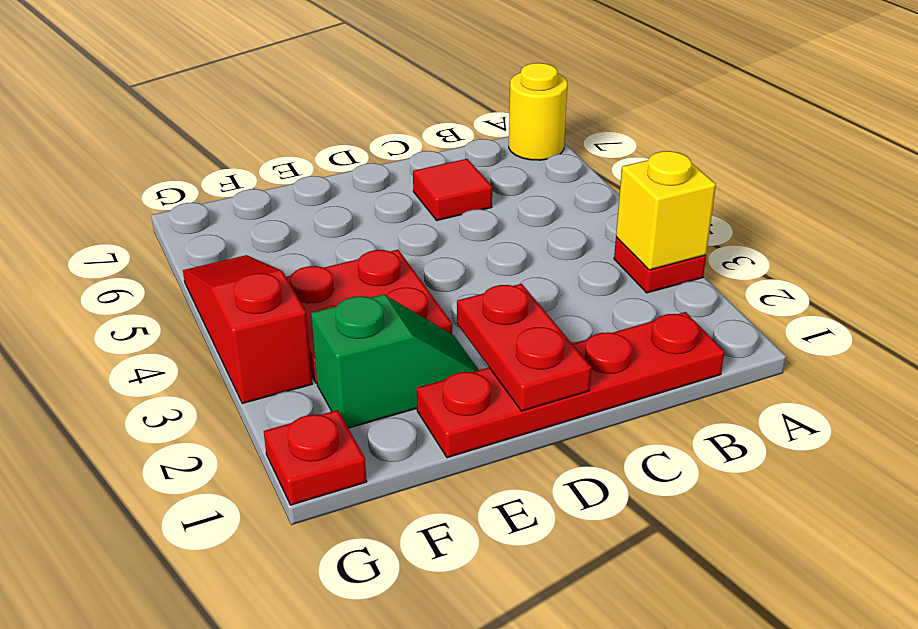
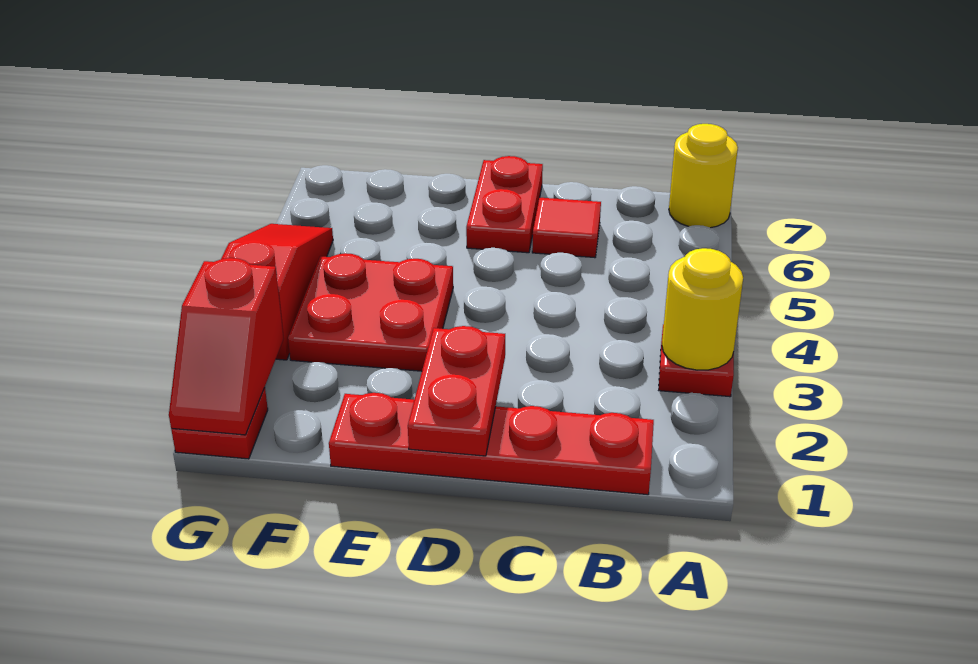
yellow 1x1 brick [616,151,716,270] -> yellow 1x1 round brick [662,248,743,370]
none -> red 1x2 plate [466,156,543,253]
green 1x2 slope [311,294,479,428] -> none
none -> red 1x2 slope [169,258,284,435]

